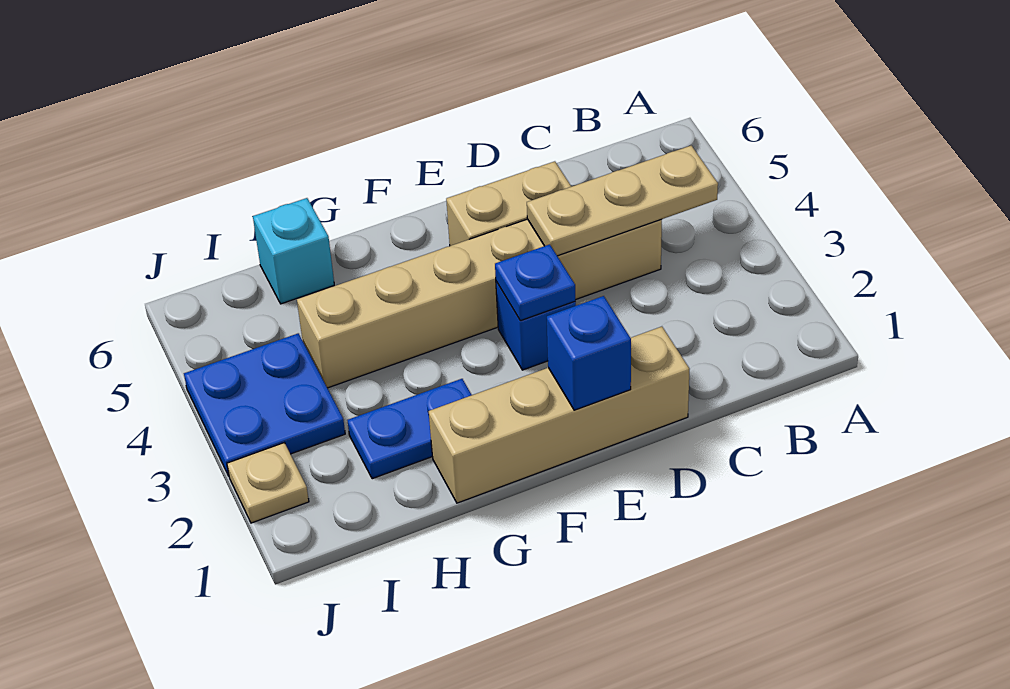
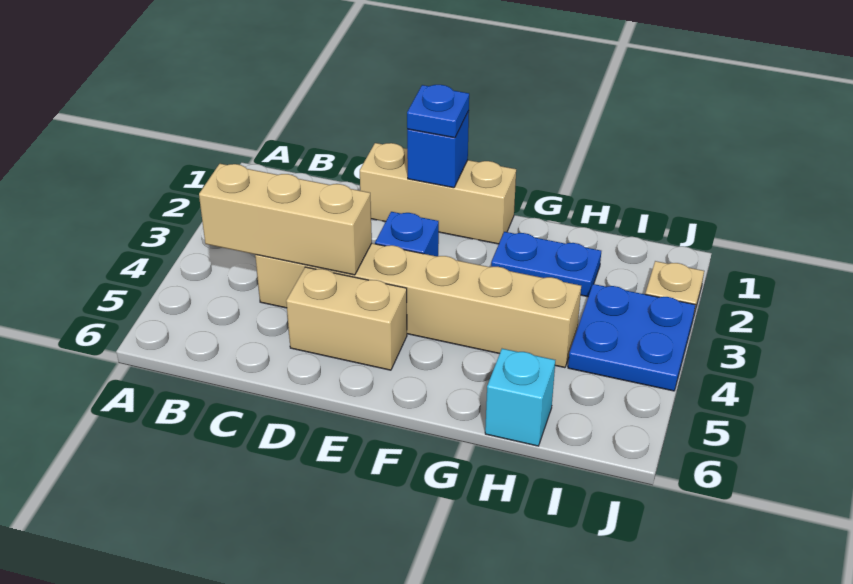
tan 1x3 plate [527,146,718,256] -> tan 1x3 brick [199,164,372,275]
tan 1x4 brick [429,327,689,503] -> tan 1x3 brick [360,143,516,244]
blue 1x1 plate [495,244,576,321] -> blue 1x1 plate moved to [407,85,469,138]

